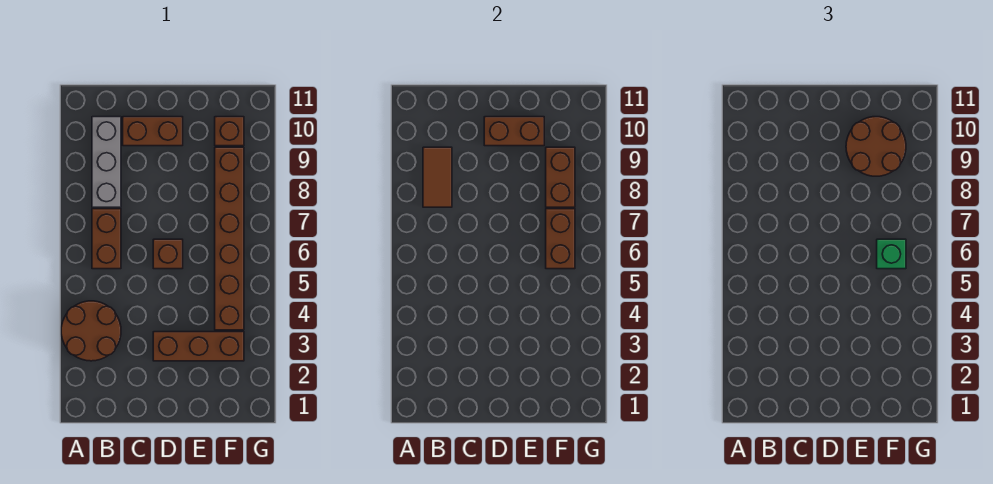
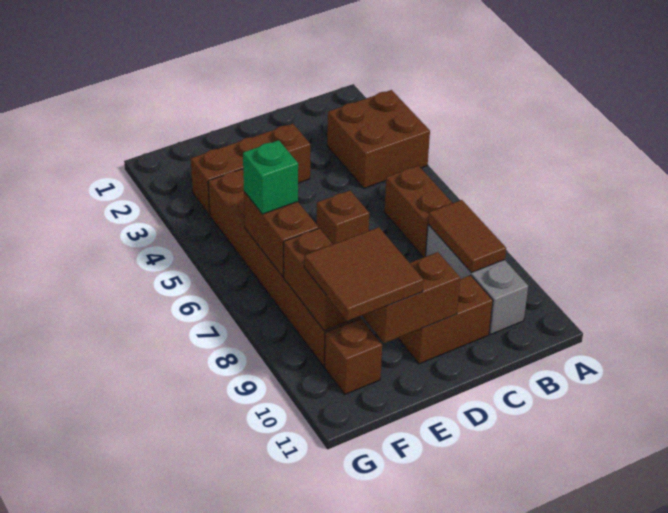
brown 2x2 round brick [61,301,121,361] -> brown 2x2 brick [327,90,430,188]
brown 2x2 round brick [846,117,906,176] -> brown 2x2 tile [304,227,424,322]

